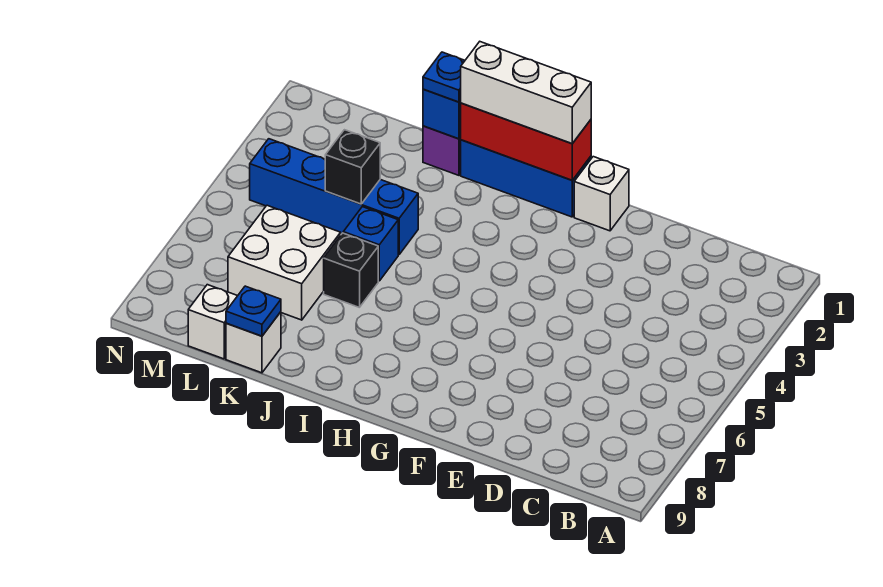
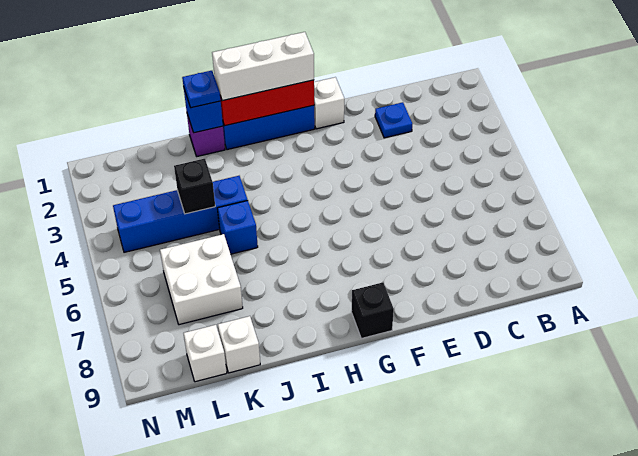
black 1x1 brick [324,233,378,308] -> black 1x1 brick moved to [351,282,394,338]
blue 1x1 plate [226,286,281,336] -> blue 1x1 plate moved to [375,102,412,138]

